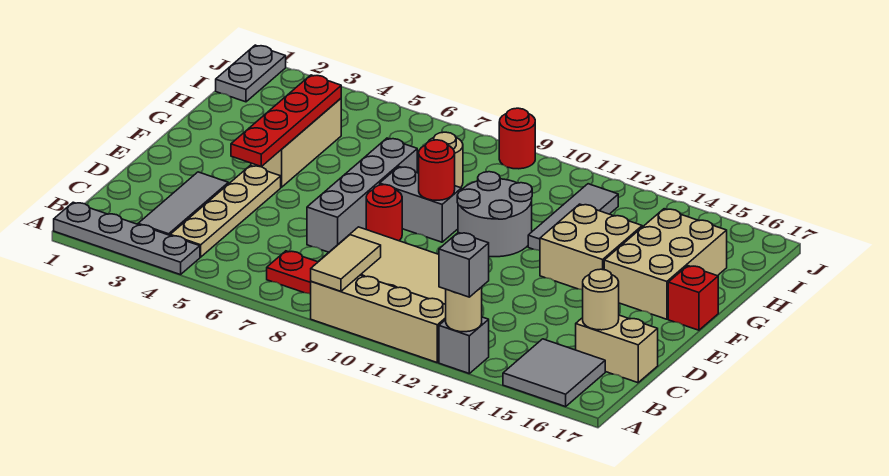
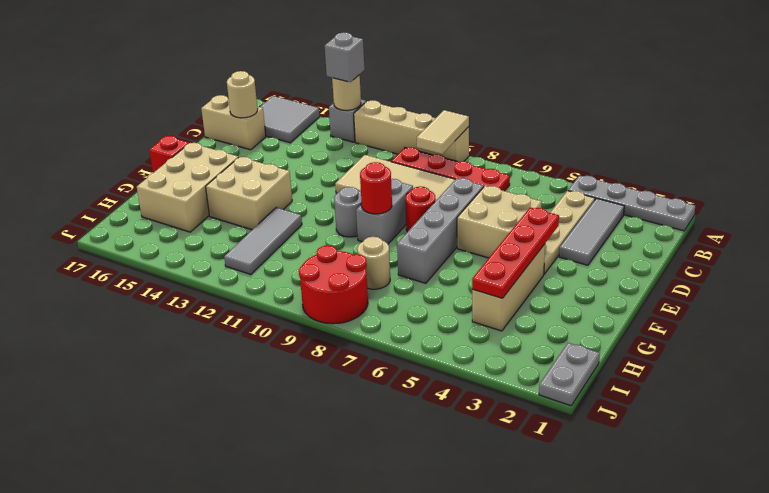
none -> tan 2x2 brick [457,186,542,258]
grey 1x2 brick [380,167,461,242] -> grey 1x2 brick turned to [356,179,413,244]
grey 2x2 round brick [457,172,532,257] -> grey 1x1 round brick [334,187,362,237]
red 1x1 round brick [499,108,535,169] -> red 2x2 round brick [299,246,368,324]

